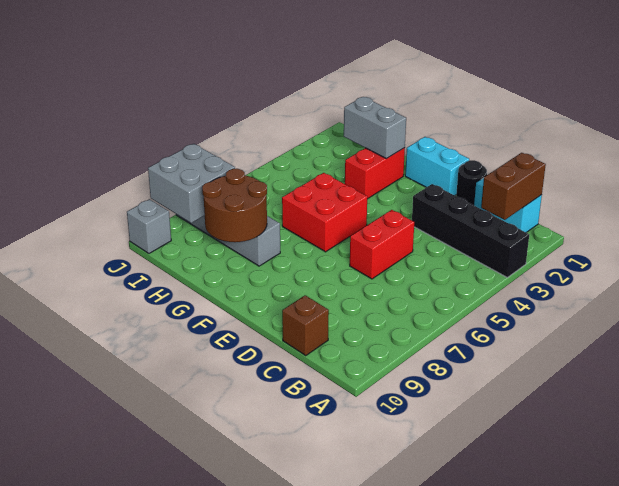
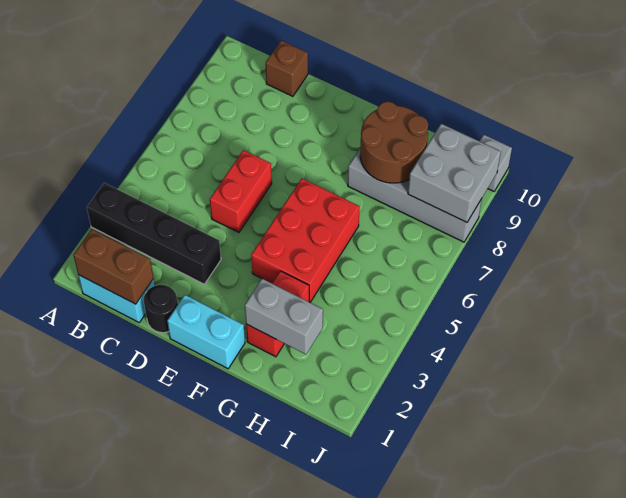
brown 1x2 brick [481,153,546,220] -> brown 1x2 brick turned to [73,229,153,304]
red 2x2 brick [282,173,367,252] -> red 2x3 brick [251,178,360,302]

